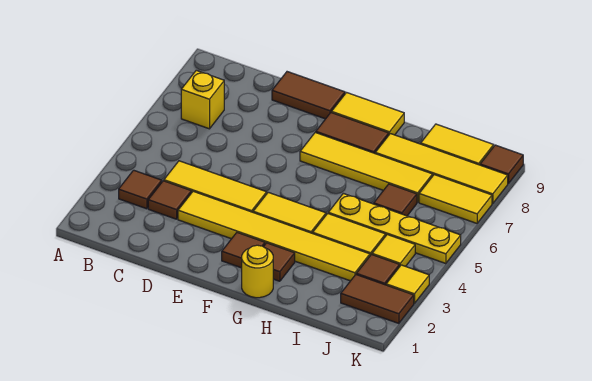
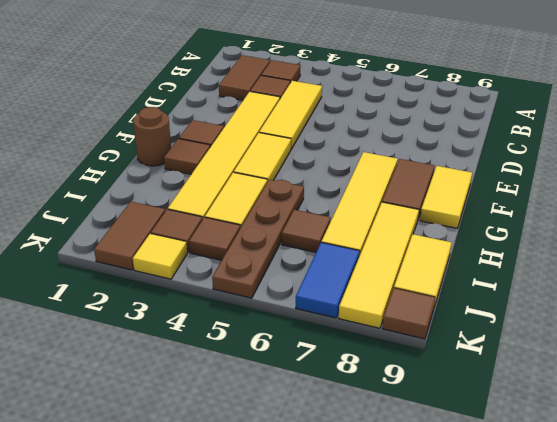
yellow 1x1 brick [181,70,224,129] -> none
brown 1x2 tile [272,72,345,119] -> brown 1x2 tile moved to [219,55,270,100]
yellow 1x1 round brick [242,245,273,298] -> brown 1x1 round brick [133,107,171,166]
yellow 1x4 plate [328,193,461,264] -> brown 1x4 plate [212,180,304,298]
yellow 1x1 tile [372,235,415,266] -> brown 1x1 tile [189,217,240,260]
yellow 1x2 tile [419,175,492,223] -> blue 1x2 tile [296,243,360,318]

